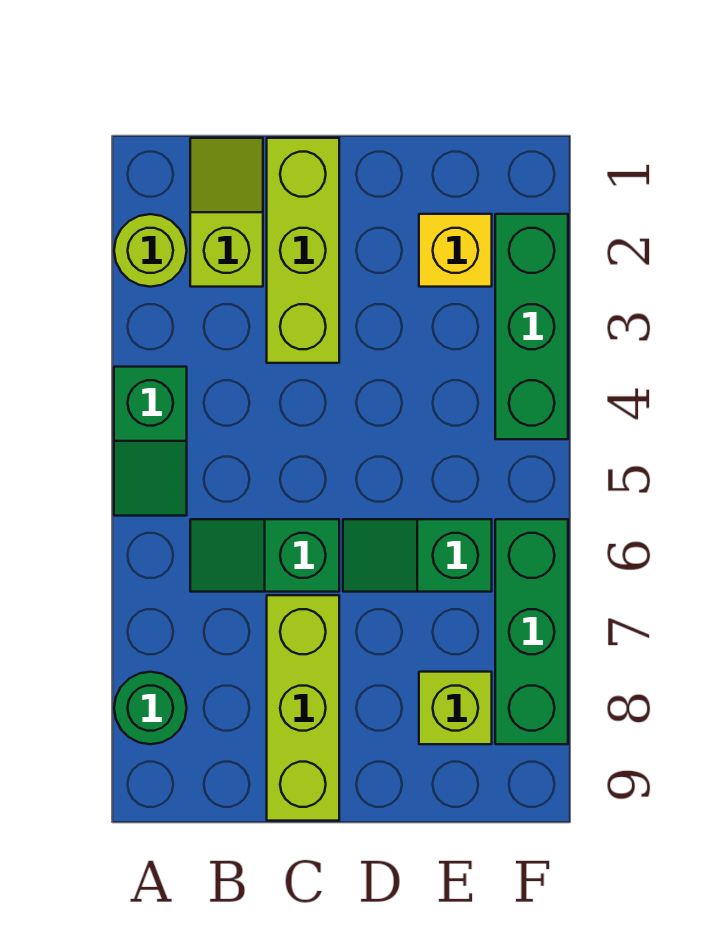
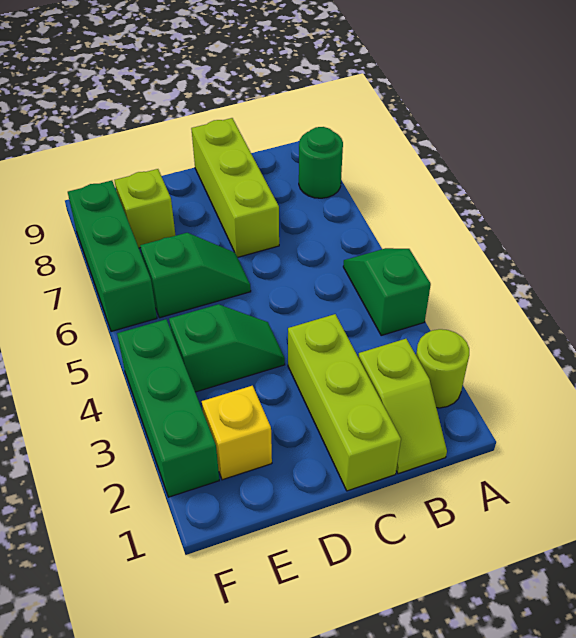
green 1x2 slope [190,519,339,592] -> green 1x2 slope moved to [169,304,285,392]

